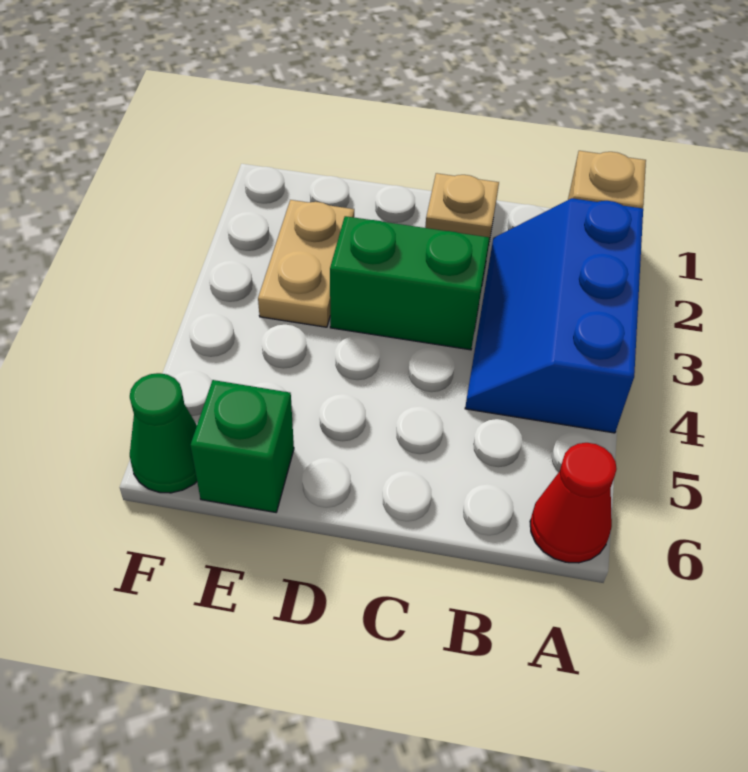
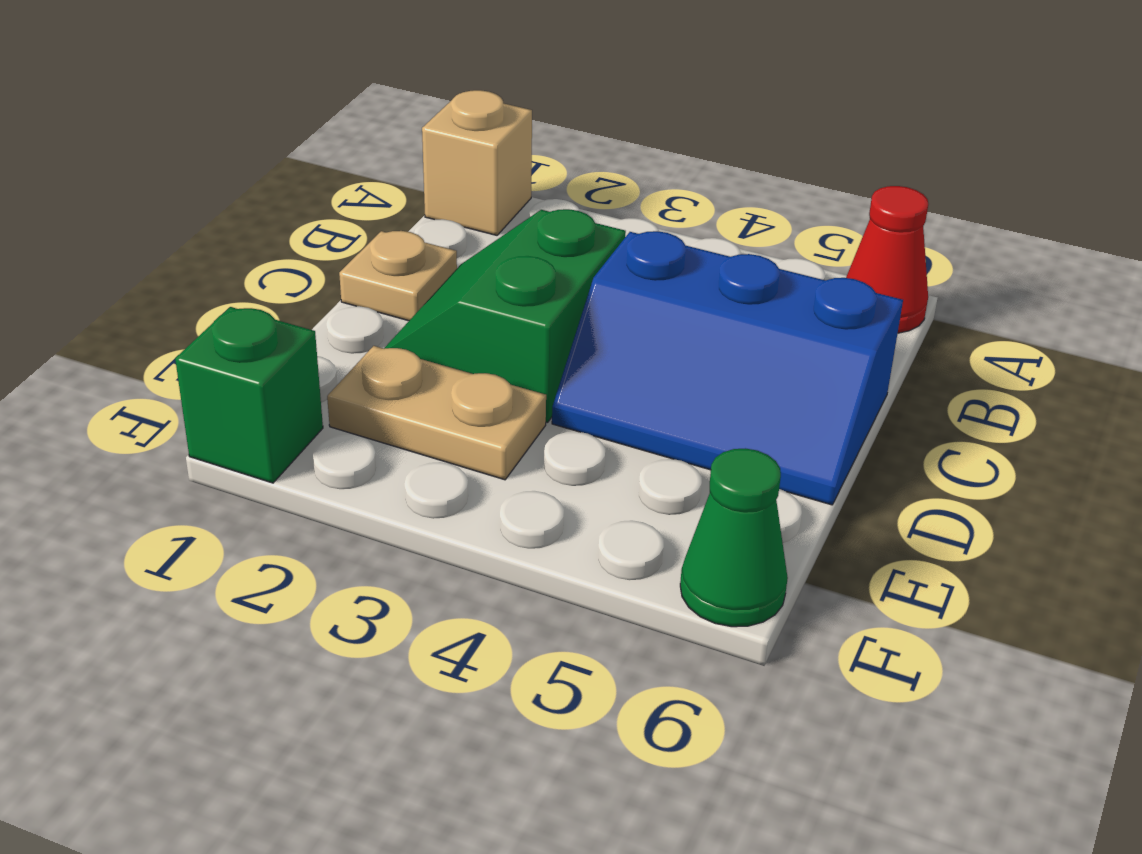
blue 2x3 slope [465,198,643,433] -> blue 2x3 slope moved to [552,231,903,505]
green 1x1 brick [190,380,294,512] -> green 1x1 brick moved to [175,307,323,483]

